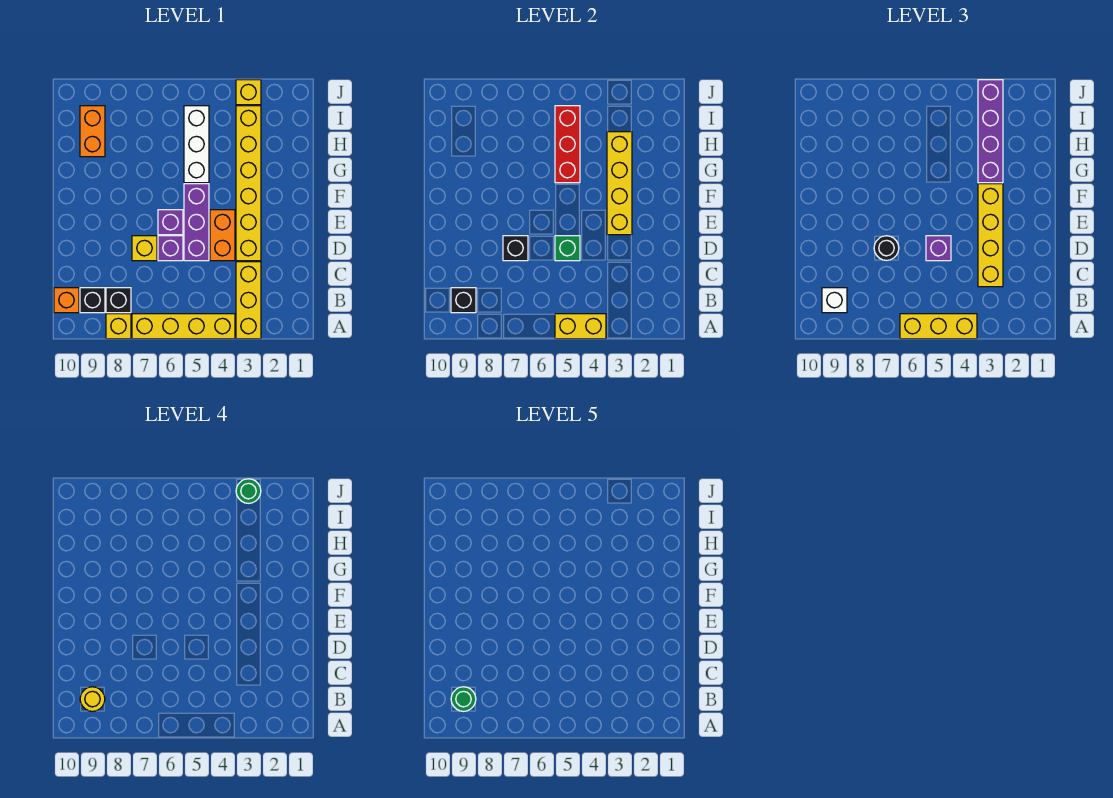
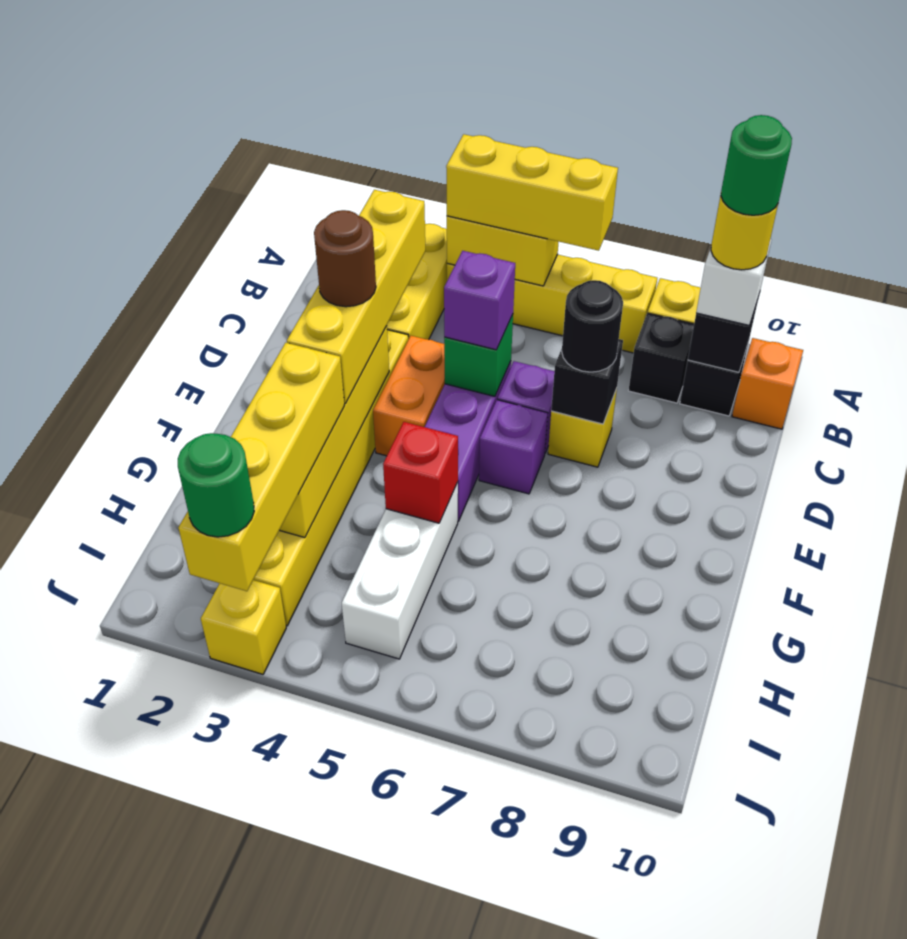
none -> brown 1x1 round brick [314,210,376,307]
purple 1x4 brick [978,80,1003,183] -> yellow 1x4 brick [178,343,345,591]
red 1x3 brick [555,106,580,183] -> red 1x1 brick [383,422,458,523]
orange 1x2 brick [80,106,105,157] -> none

